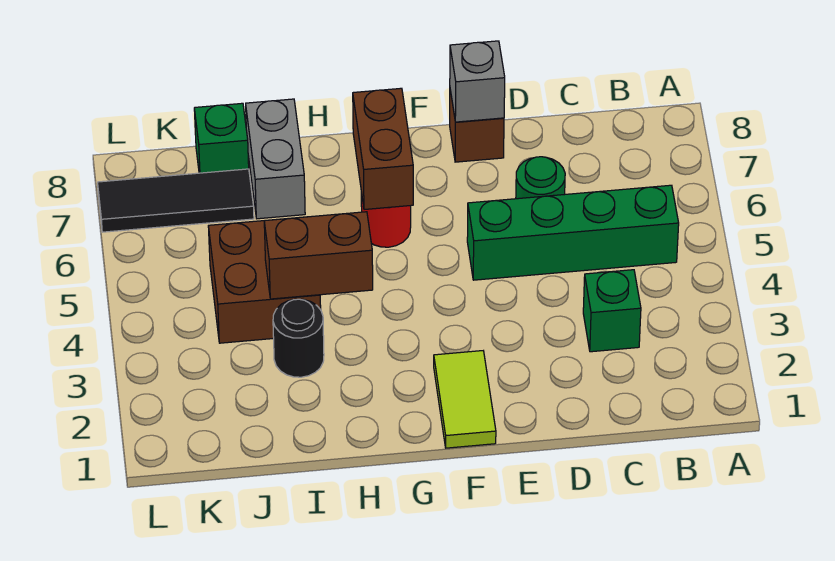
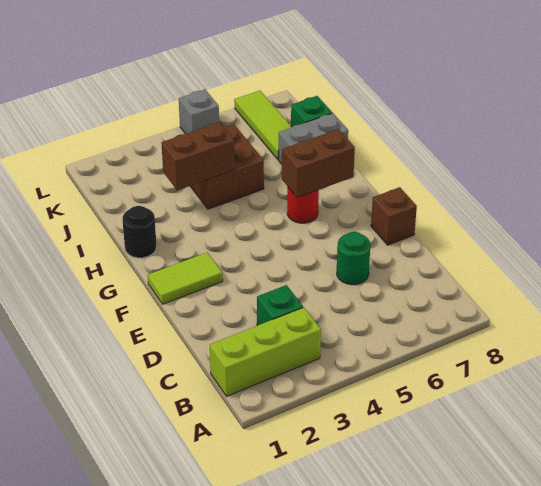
none -> lime 1x3 brick [210,307,321,396]
green 1x4 brick [467,185,679,280] -> none
grey 1x1 brick [450,41,505,122] -> grey 1x1 brick moved to [179,90,219,134]
brown 1x2 brick [264,212,373,299] -> brown 1x2 brick turned to [162,122,235,190]
black 1x1 round brick [273,299,324,377] -> black 1x1 round brick moved to [122,206,156,258]
black 1x3 tile [98,169,254,232] -> lime 1x3 tile [234,91,291,160]

